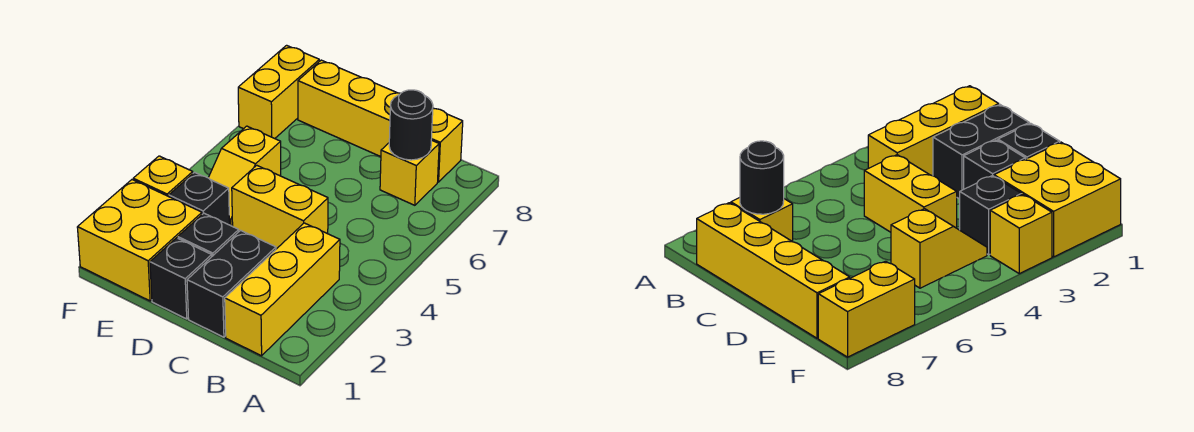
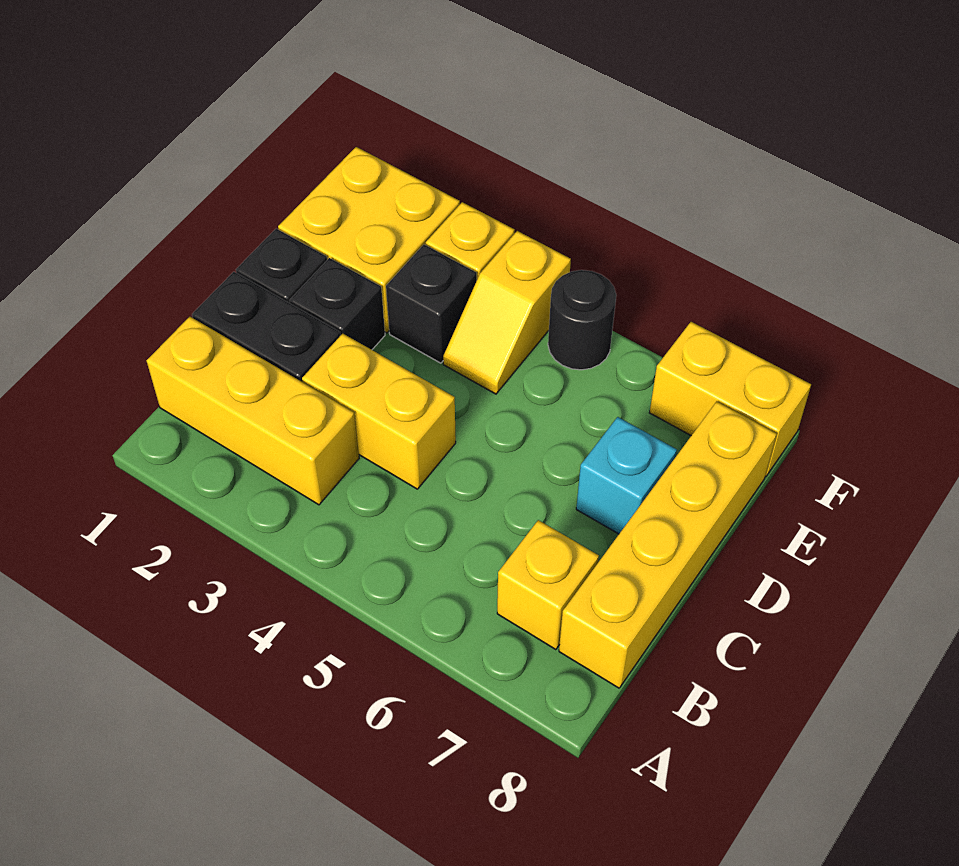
black 1x1 round brick [389,90,433,160] -> black 1x1 round brick moved to [548,270,616,370]
yellow 1x2 brick [232,165,328,248] -> yellow 1x2 brick turned to [302,334,456,489]
none -> cyan 1x1 brick [576,417,677,534]
yellow 1x2 slope [208,126,281,226] -> yellow 1x2 slope turned to [443,231,571,394]

